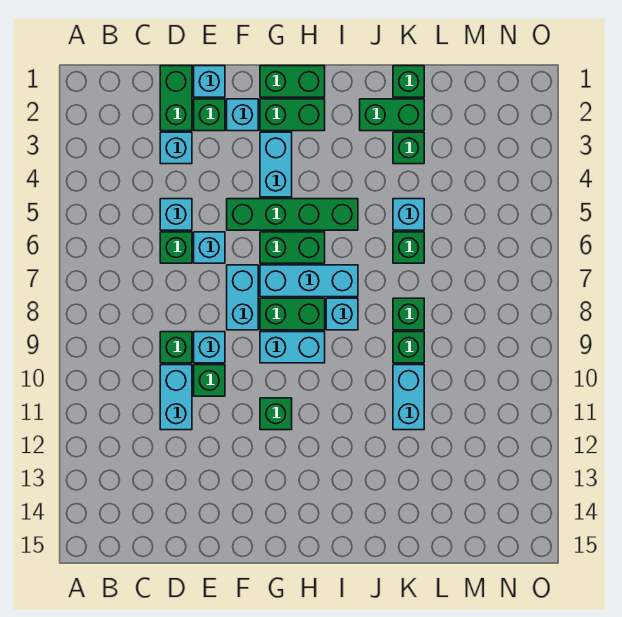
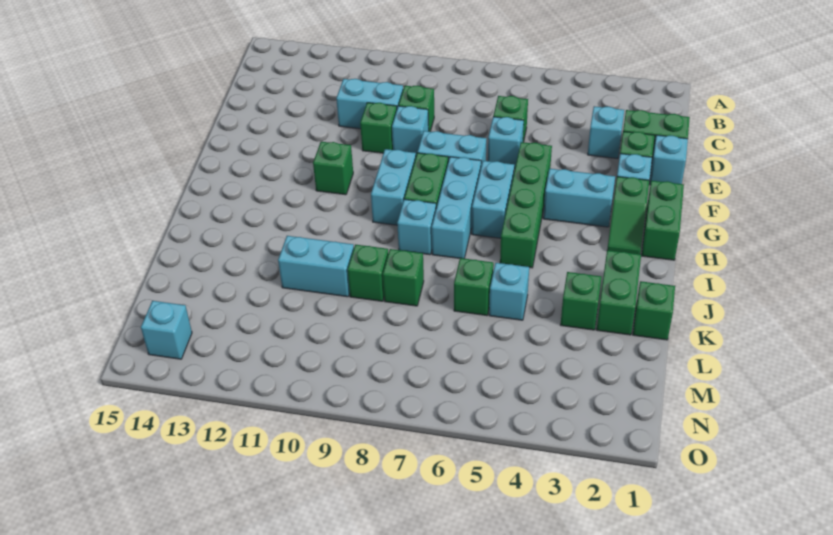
cyan 1x1 brick [160,199,192,230] -> cyan 1x1 brick moved to [141,301,192,359]
green 1x2 brick [260,99,325,131] -> green 1x2 slope [607,177,649,254]
green 1x2 brick [260,232,325,263] -> cyan 1x2 brick [472,161,514,238]

